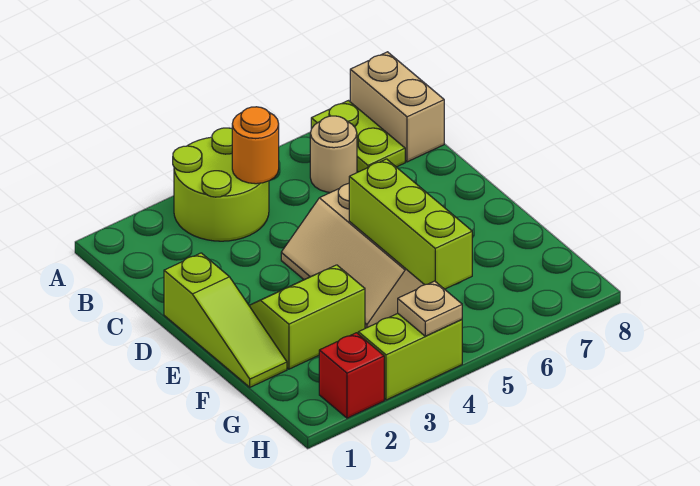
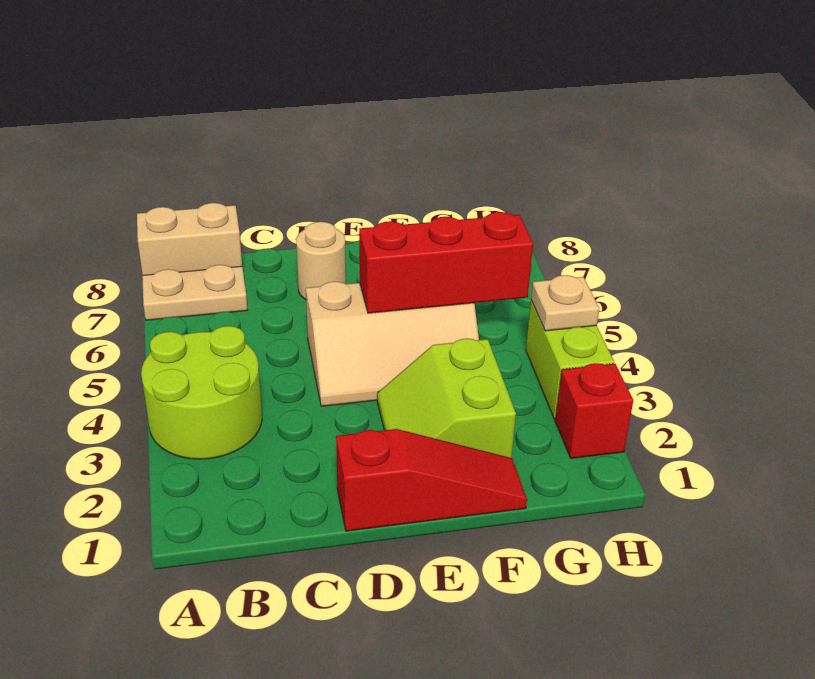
lime 1x2 plate [311,101,405,172] -> tan 1x2 plate [142,265,248,320]
orange 1x1 round brick [232,107,279,184] -> none
tan 1x1 round brick [310,116,357,192] -> tan 1x1 round brick moved to [296,222,346,299]
lime 1x3 slope [164,253,287,387] -> red 1x3 slope [336,429,527,531]
lime 1x3 brick [349,159,472,289] -> red 1x3 brick [359,212,533,313]

